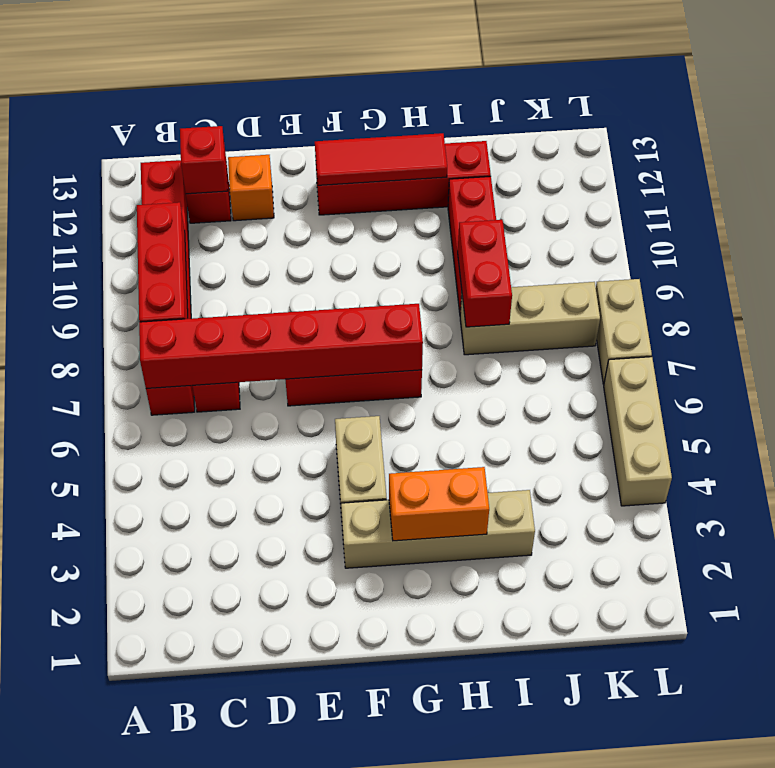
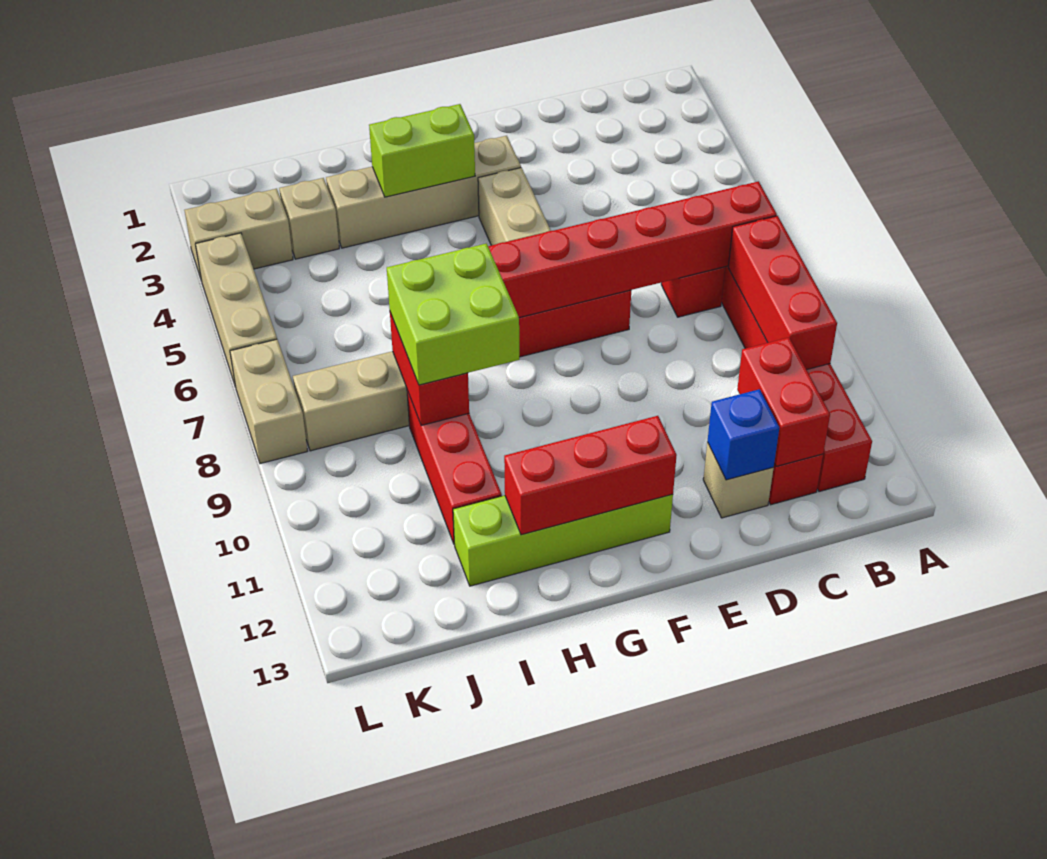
red 1x1 brick [180,126,228,194] -> red 1x2 brick [737,338,830,466]
orange 1x1 brick [228,155,274,221] -> tan 1x1 brick [703,442,774,518]
none -> blue 1x1 brick [707,389,779,480]
red 1x4 brick [315,141,491,215] -> lime 1x4 brick [453,494,673,586]
red 1x3 tile [315,133,447,185] -> red 1x3 brick [504,416,677,535]
orange 1x2 brick [389,467,489,541] -> lime 1x2 brick [369,104,475,197]
none -> lime 2x2 brick [387,244,519,385]
none -> tan 1x1 brick [279,178,339,259]
none -> tan 1x2 brick [184,189,293,281]

